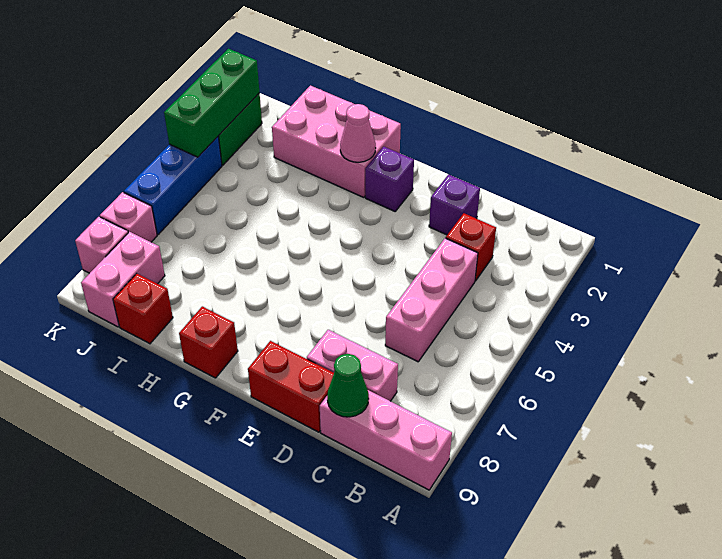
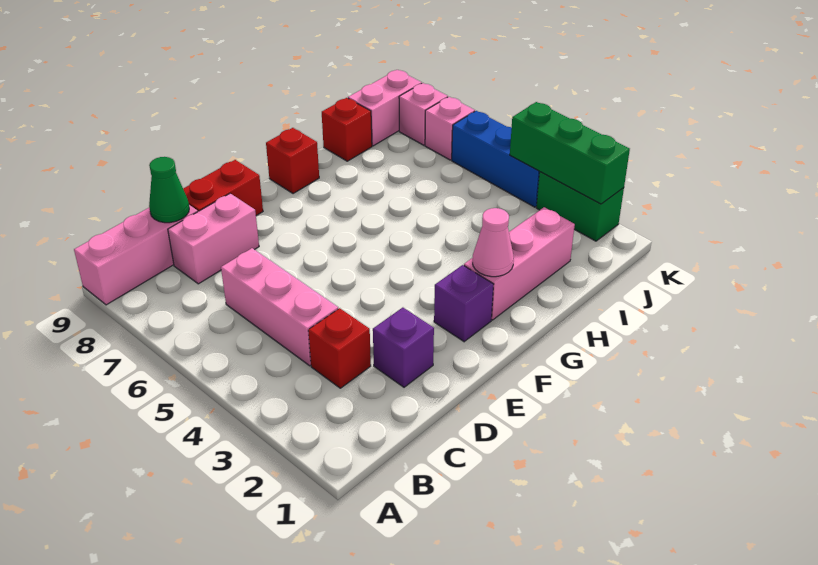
pink 2x3 brick [272,86,401,197] -> pink 1x3 brick [464,207,575,320]
pink 1x2 brick [81,232,165,327] -> pink 1x2 brick turned to [348,70,422,146]

